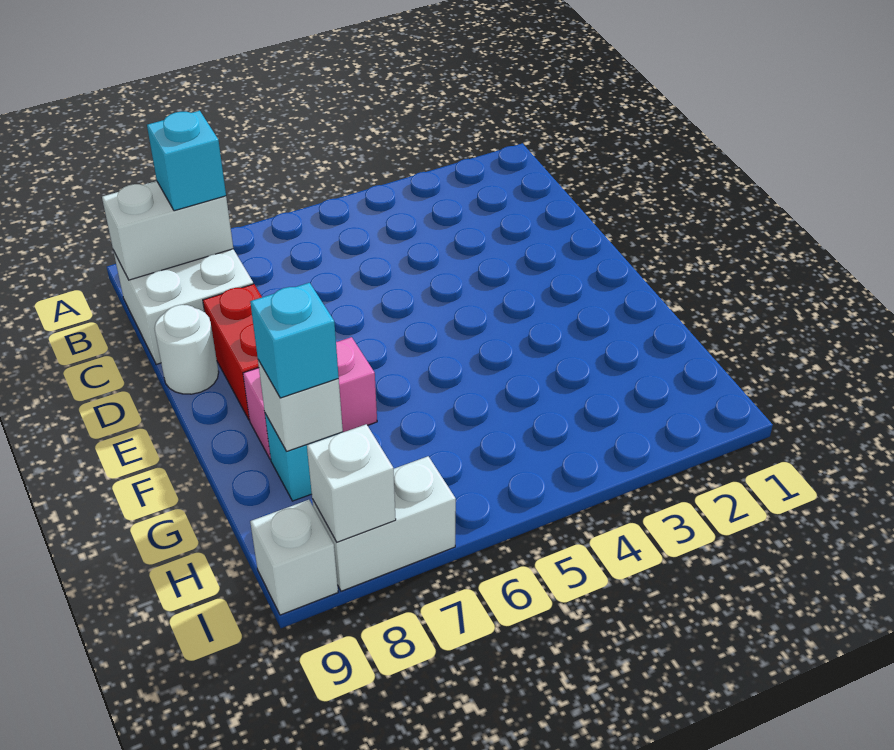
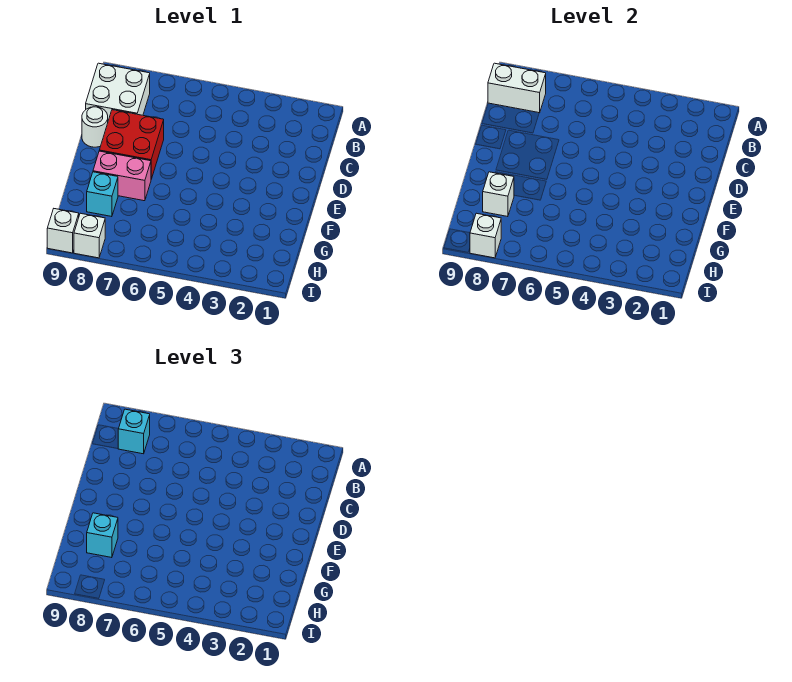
red 1x2 brick [203,284,262,420] -> red 2x2 brick [99,110,164,179]
white 1x2 brick [312,456,456,591] -> white 1x1 brick [74,213,105,258]

